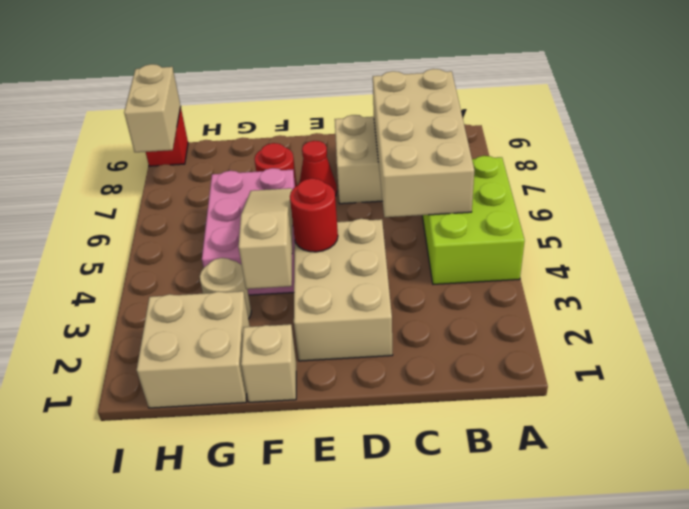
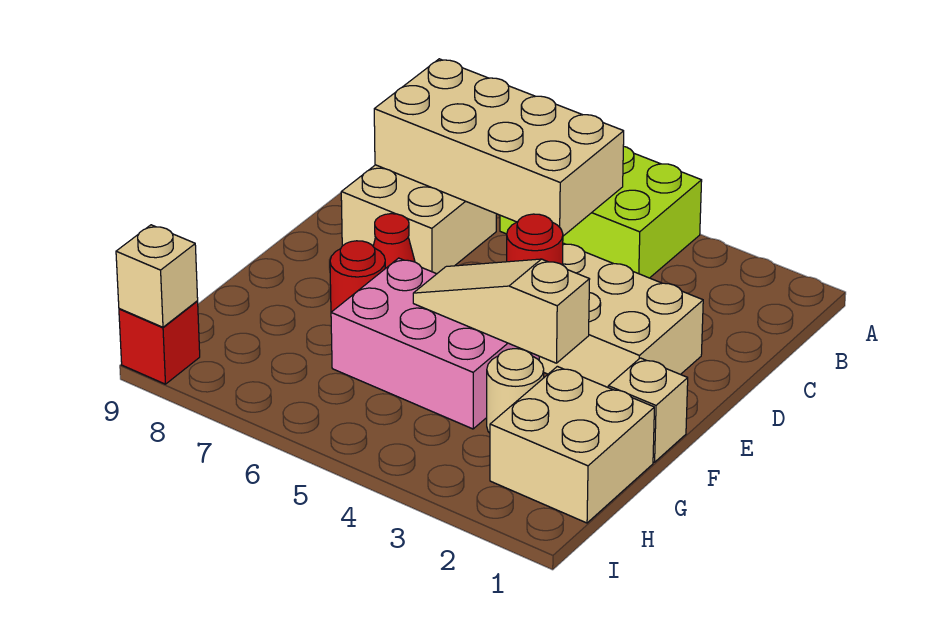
tan 1x2 brick [124,64,181,152] -> tan 1x1 brick [116,225,198,327]

